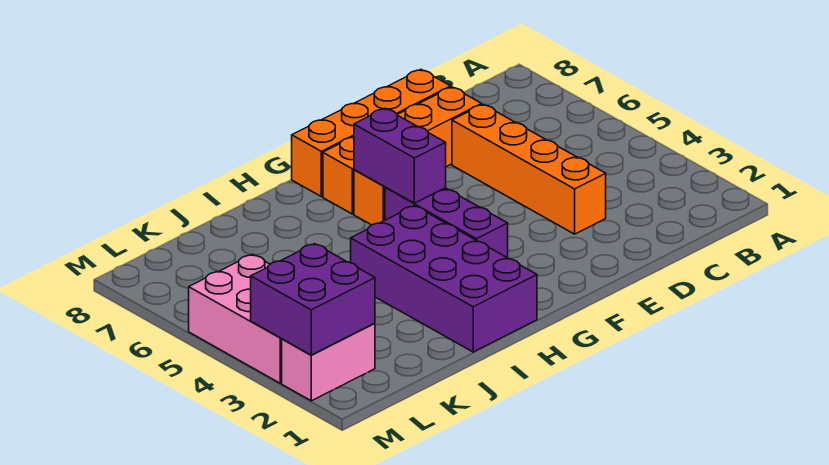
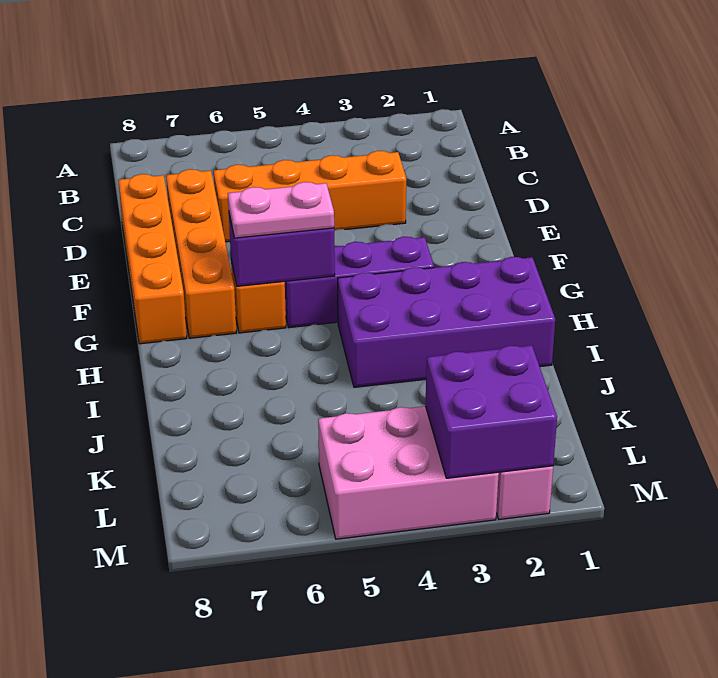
none -> pink 1x2 plate [228,182,334,238]

